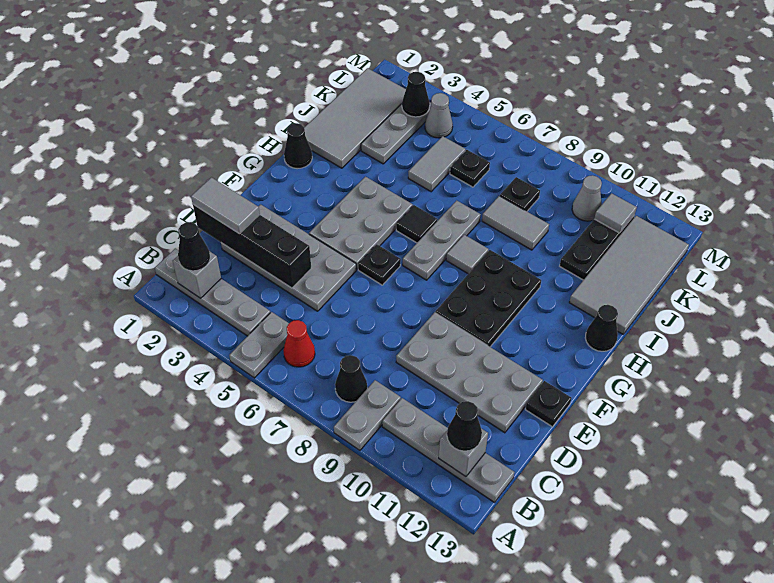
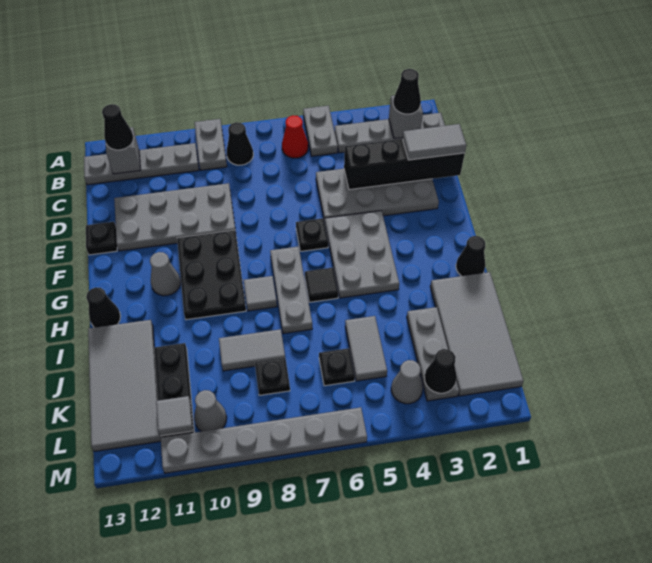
none -> grey 1x1 cone [150,252,181,296]
none -> grey 1x6 plate [161,407,367,473]

